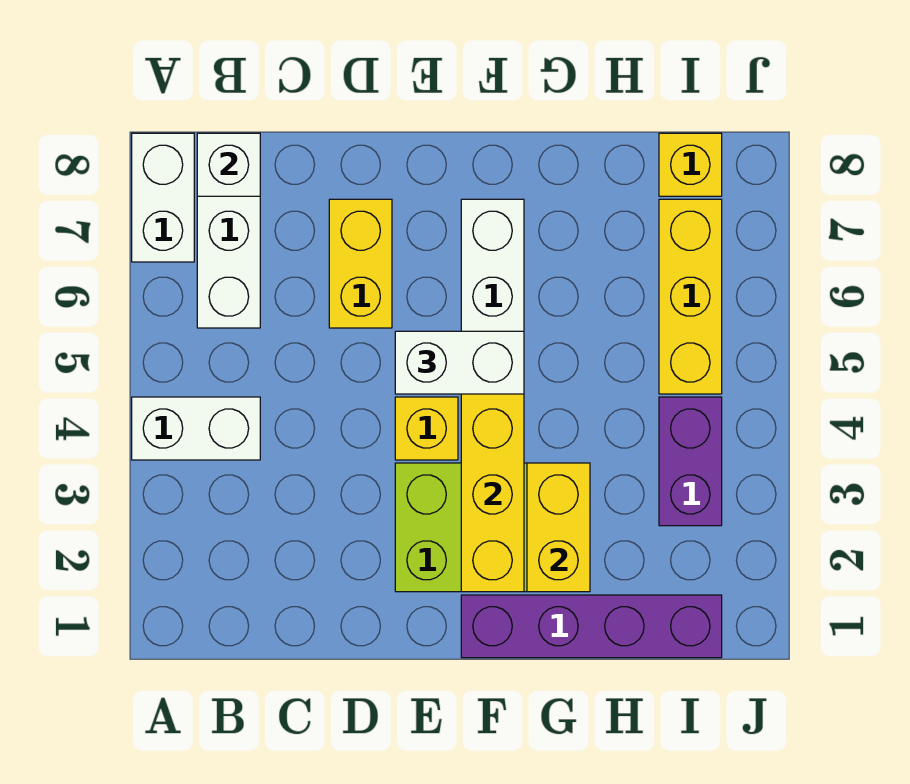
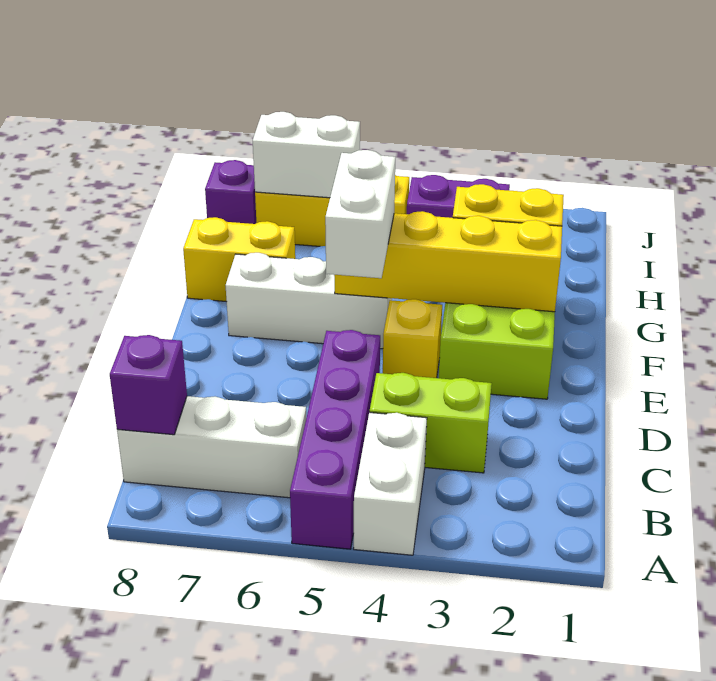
white 1x2 brick [132,133,194,262] -> white 1x2 brick moved to [253,112,360,198]
white 1x1 brick [197,133,260,196] -> purple 1x1 brick [110,335,187,435]
none -> lime 1x2 brick [370,373,492,473]
yellow 1x2 brick [329,199,392,328] -> yellow 1x2 brick moved to [183,217,295,302]
purple 1x4 brick [461,595,722,658] -> purple 1x4 brick moved to [290,330,380,549]
yellow 1x1 brick [659,133,722,196] -> purple 1x1 brick [205,160,256,224]

